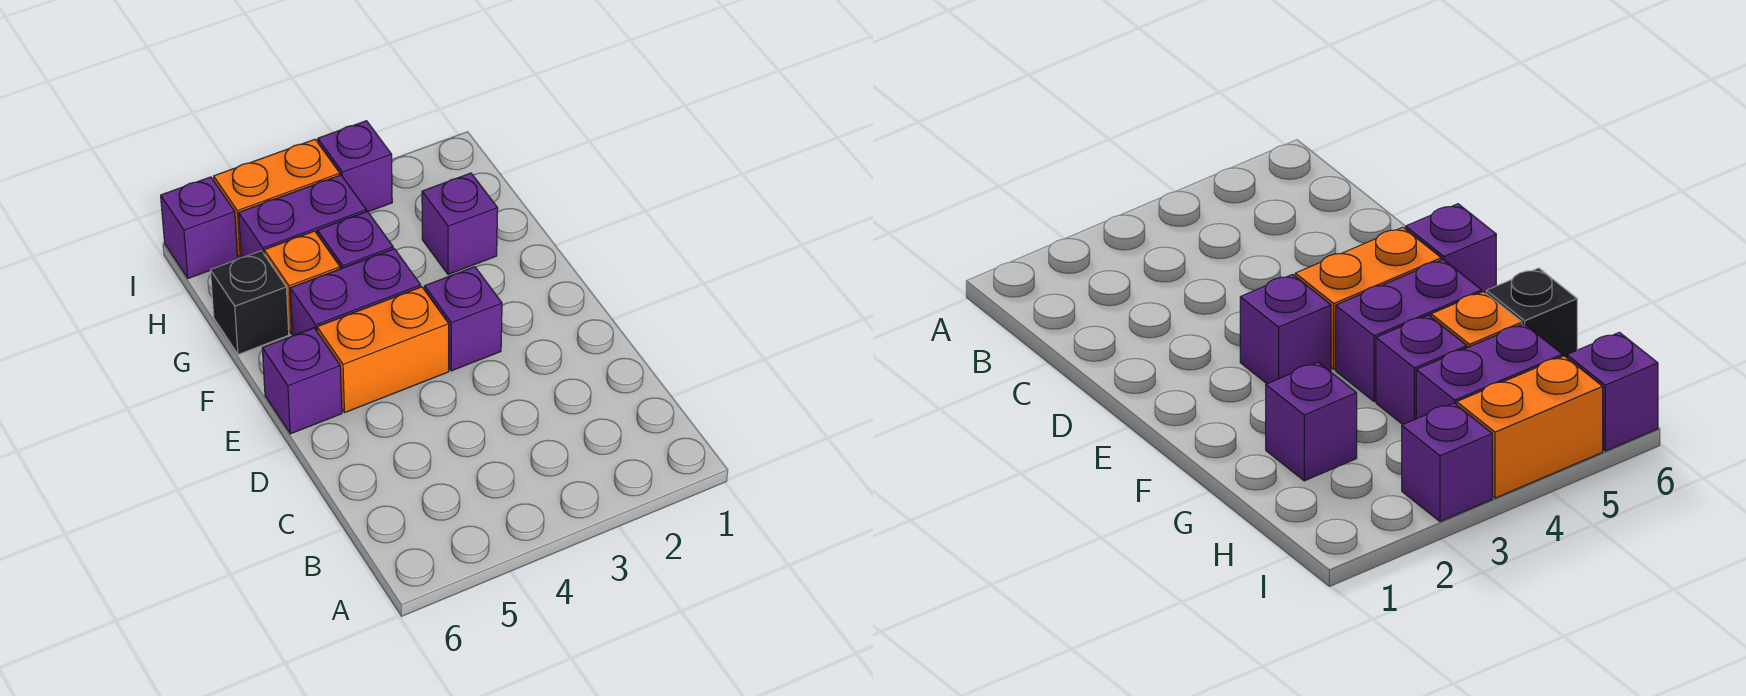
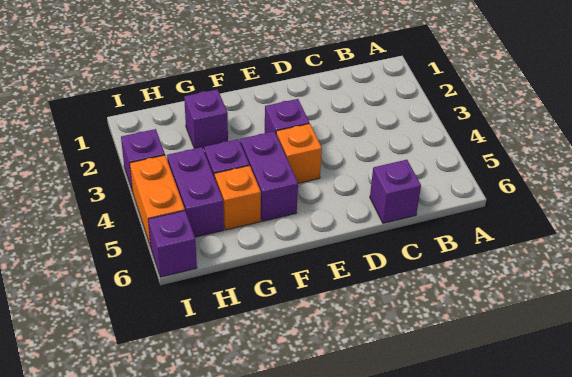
orange 1x2 brick [317,287,449,413] -> orange 1x1 brick [276,124,322,183]
purple 1x1 brick [262,328,342,434] -> purple 1x1 brick moved to [370,160,421,223]
black 1x1 brick [210,251,289,354] -> none

